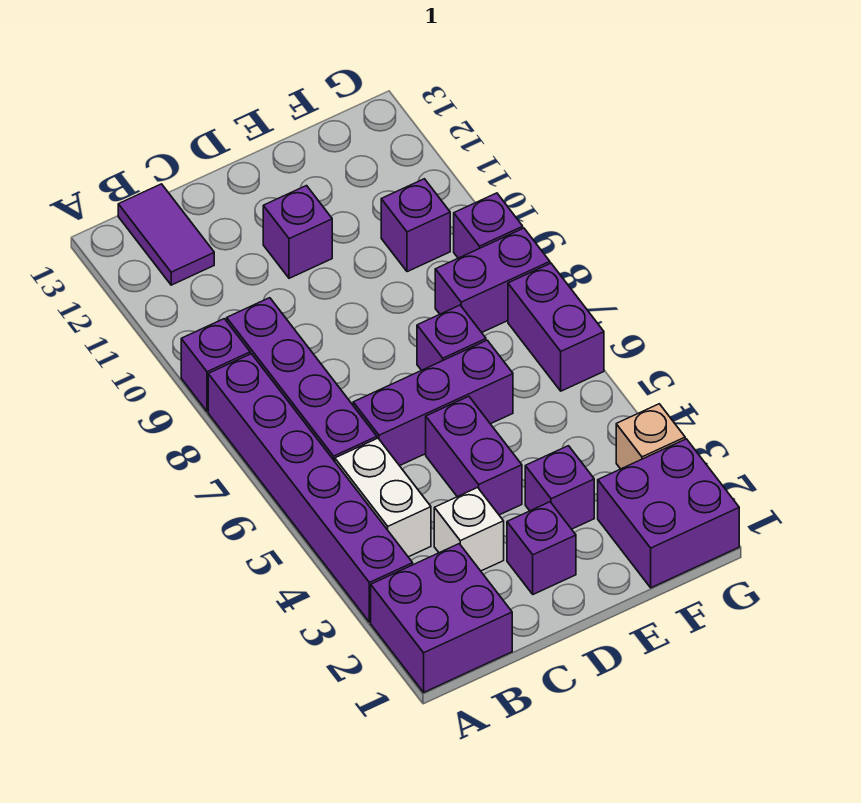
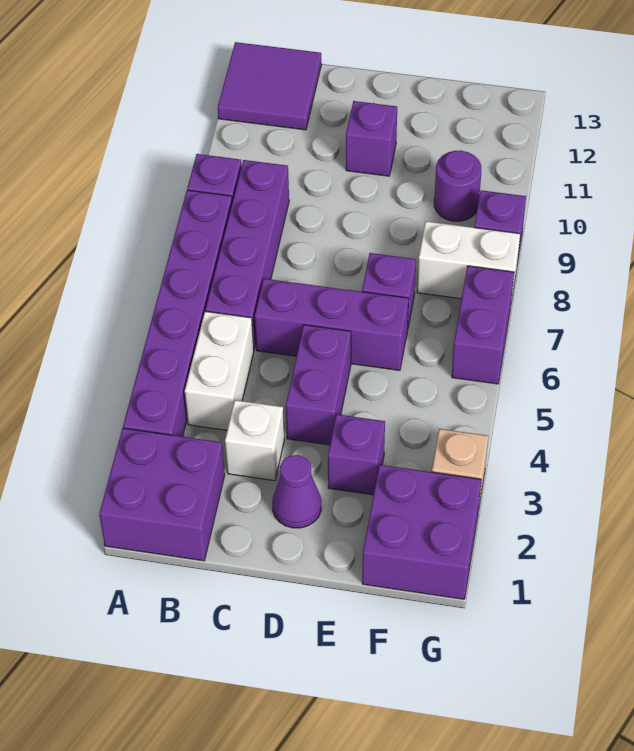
purple 1x2 tile [118,184,214,285] -> purple 2x2 tile [218,42,322,130]
purple 1x1 brick [507,502,576,594] -> purple 1x1 cone [272,455,321,528]
purple 1x2 brick [435,228,550,332] -> white 1x2 brick [417,221,520,302]
purple 1x1 brick [381,179,450,272] -> purple 1x1 round brick [434,150,481,221]

